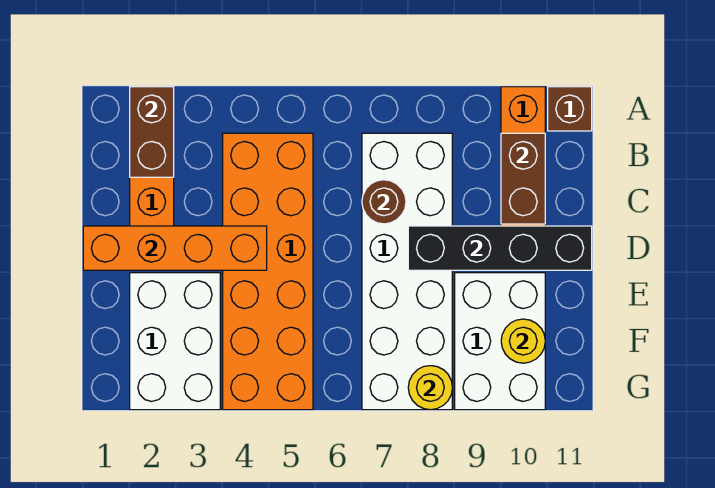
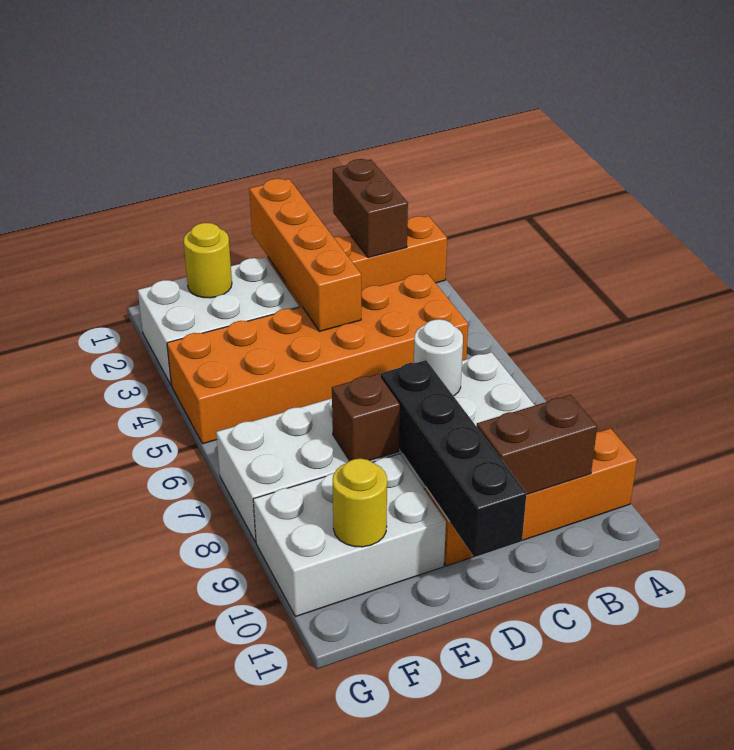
brown 1x2 brick [130,87,174,177] -> brown 1x2 brick turned to [333,159,408,258]
brown 1x1 brick [548,87,592,131] -> brown 1x1 brick moved to [332,374,400,461]
brown 1x1 round brick [362,180,406,224] -> white 1x1 round brick [414,319,463,396]
yellow 1x1 round brick [408,366,452,410] -> yellow 1x1 round brick moved to [183,223,232,298]

